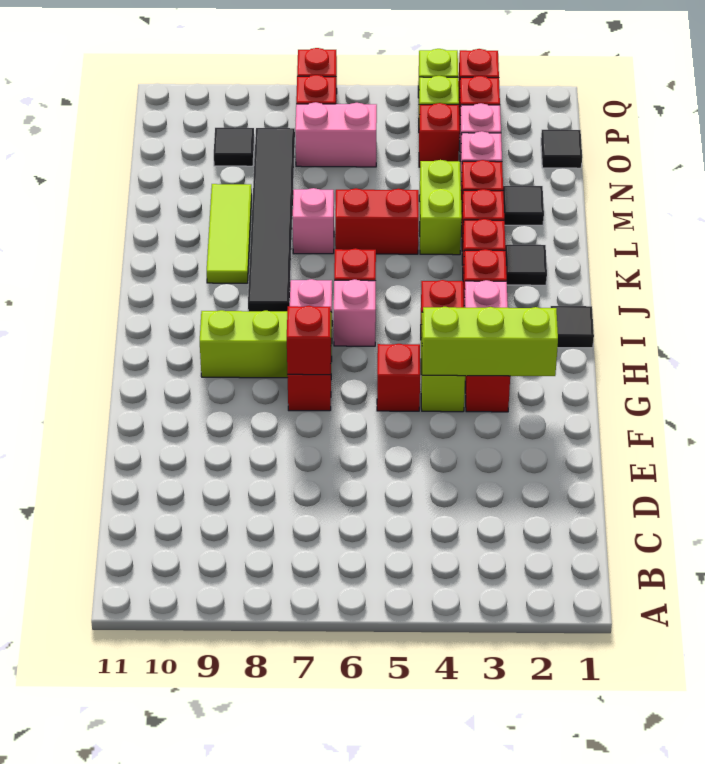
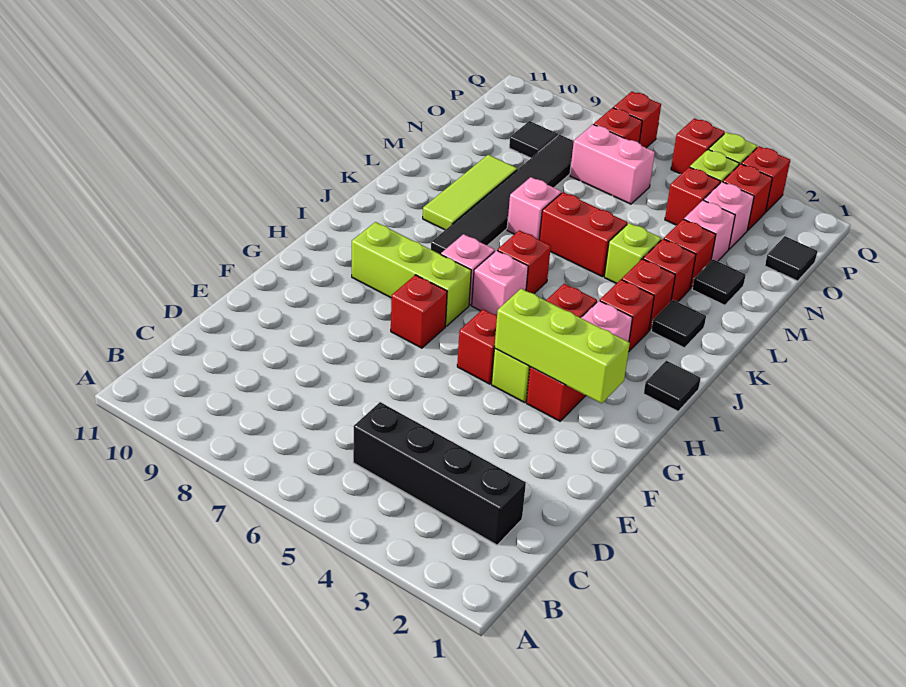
none -> black 1x4 brick [353,402,526,545]
red 1x1 brick [287,306,331,375] -> red 1x1 brick moved to [671,118,725,174]
lime 1x2 brick [419,160,462,255] -> lime 1x1 brick [604,223,661,284]

